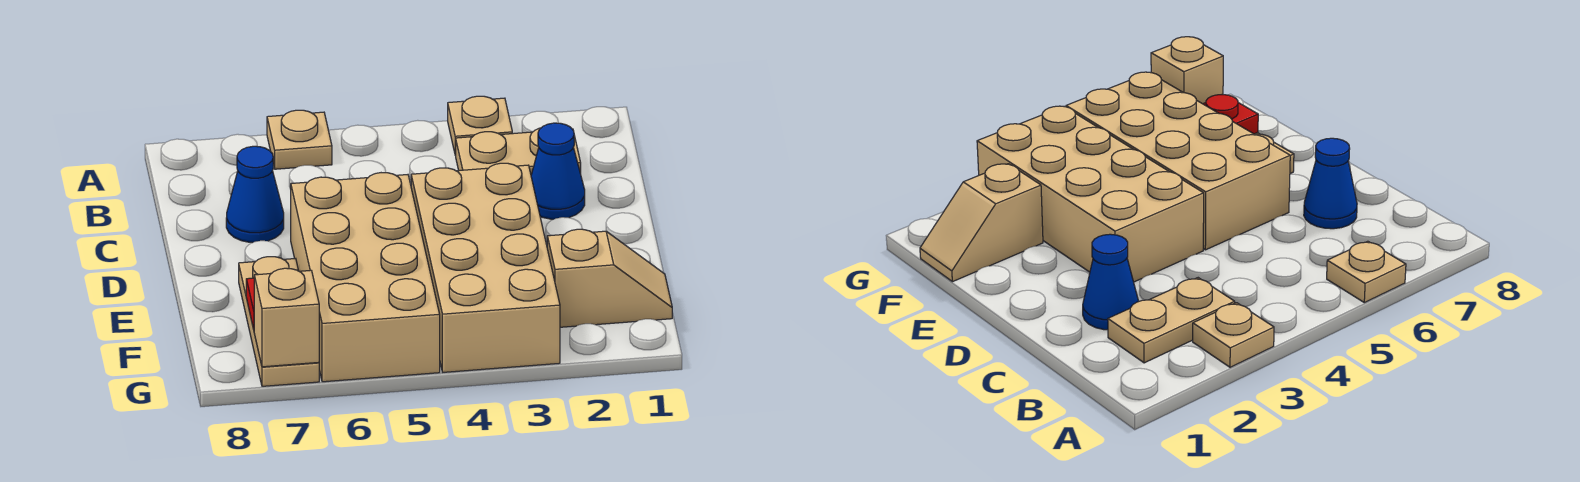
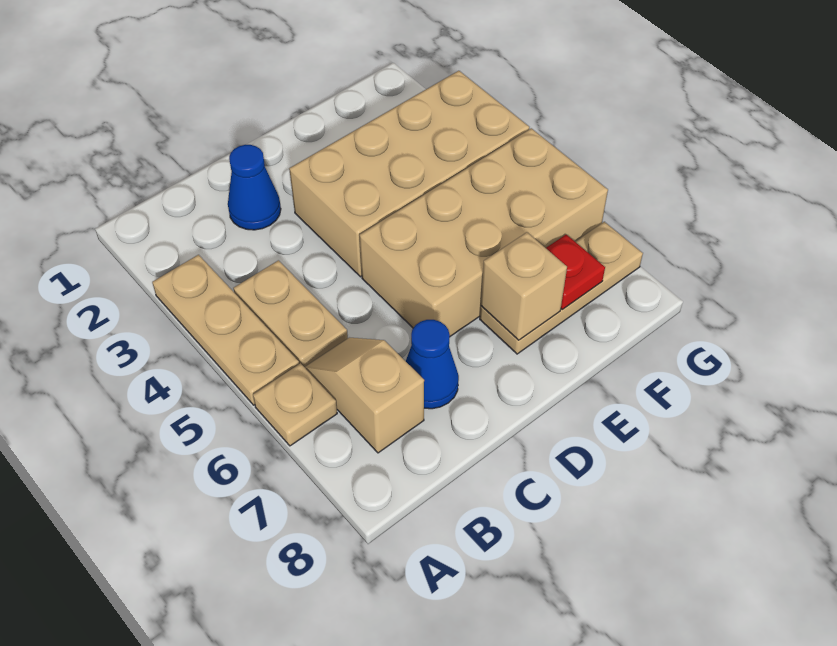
tan 1x1 plate [448,96,512,155] -> tan 1x3 plate [152,255,299,405]
tan 1x2 plate [456,128,581,175] -> tan 1x2 plate moved to [233,260,348,367]
tan 1x2 slope [547,229,672,327] -> tan 1x2 slope moved to [305,338,424,453]
tan 1x1 brick [254,268,319,367] -> tan 1x1 brick moved to [481,232,567,340]

